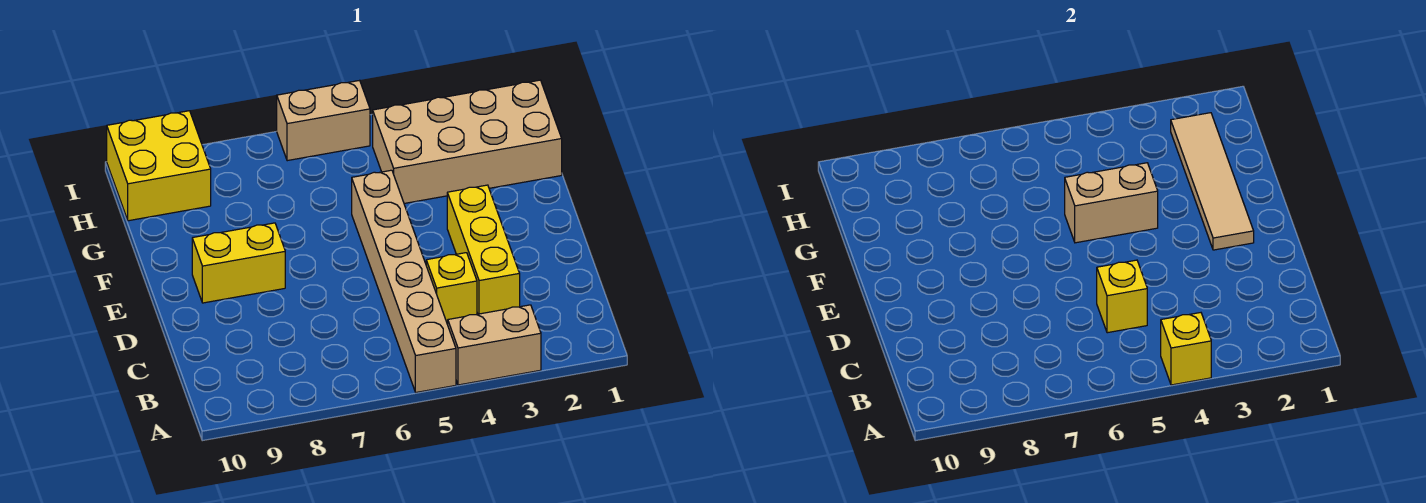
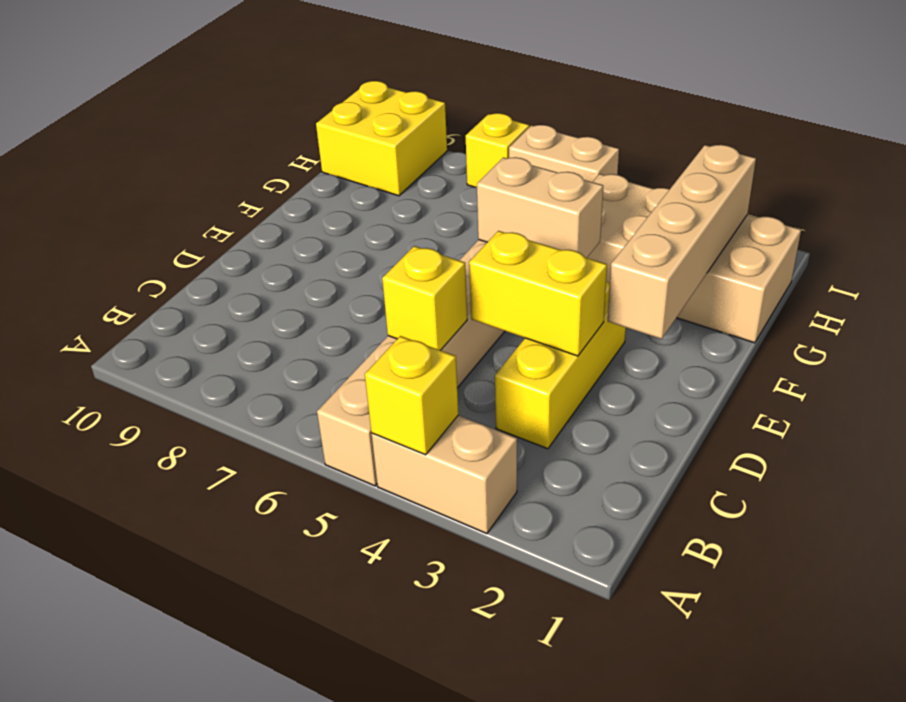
yellow 1x1 brick [426,253,477,323] -> yellow 1x1 brick moved to [466,113,529,187]
tan 1x4 tile [1171,113,1254,250] -> tan 1x4 brick [608,145,756,339]
yellow 1x2 brick [192,223,285,303] -> yellow 1x2 brick moved to [469,231,607,356]

